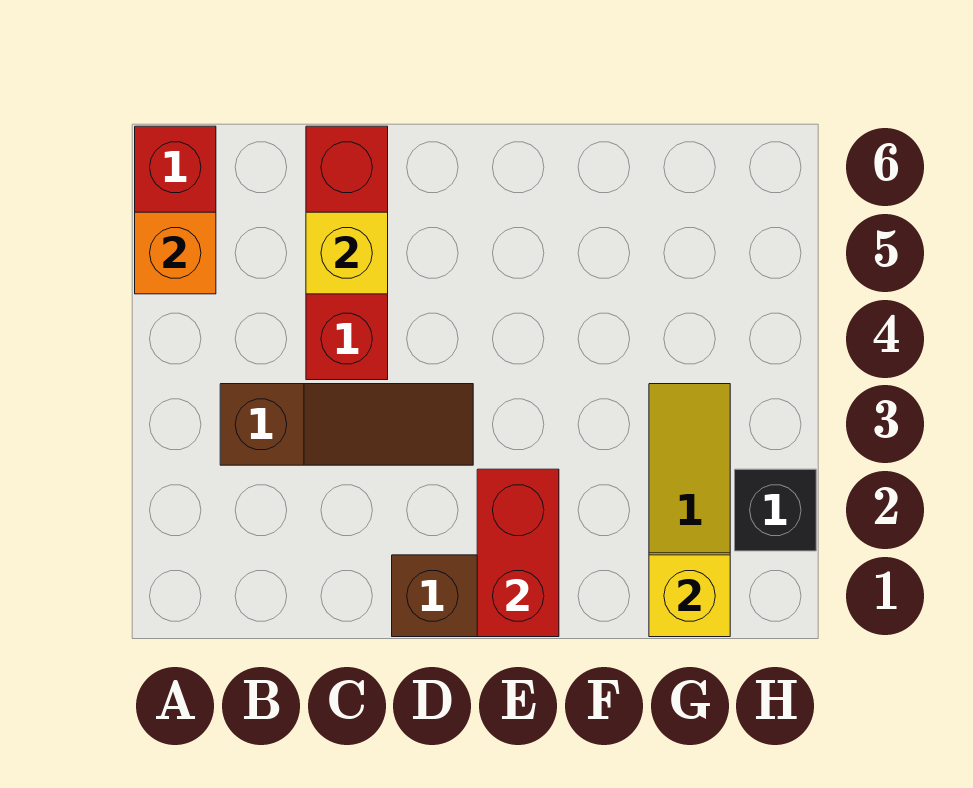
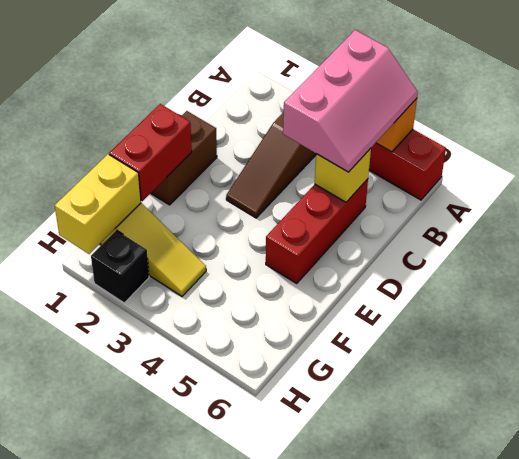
none -> pink 2x3 slope [283,30,418,172]
red 1x3 brick [306,126,388,380] -> red 1x3 brick turned to [266,179,368,283]
red 1x2 brick [477,469,559,637] -> red 1x2 brick turned to [109,104,192,201]
yellow 1x1 brick [649,555,730,637] -> yellow 1x2 brick [55,154,141,254]

